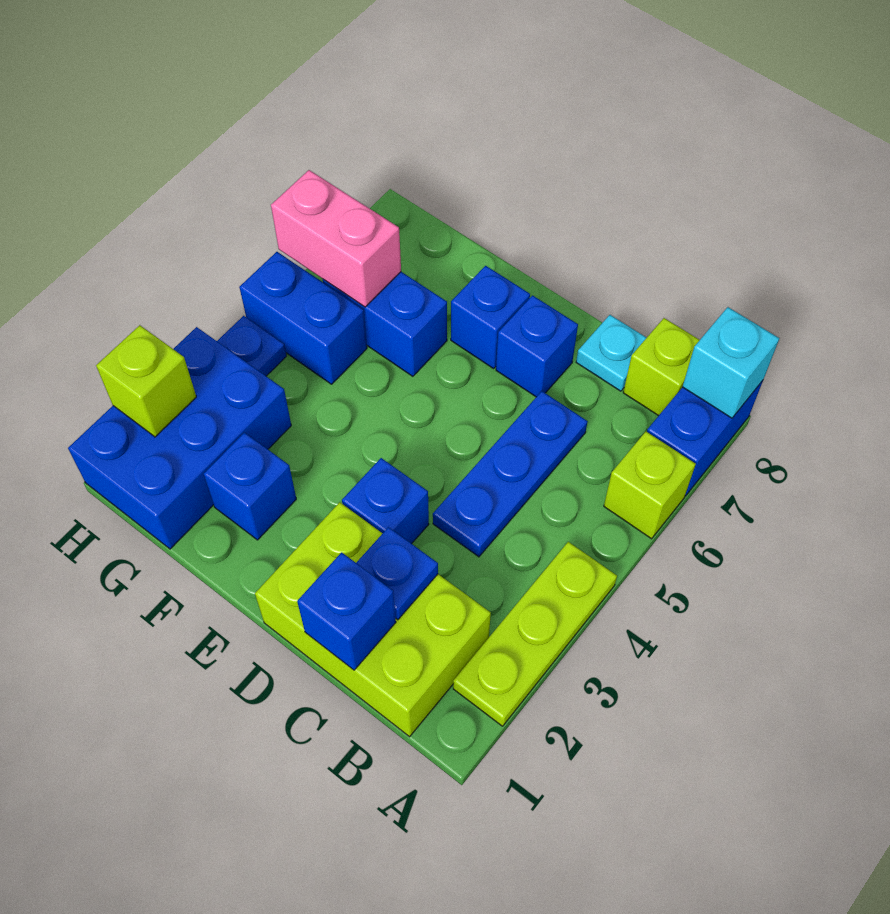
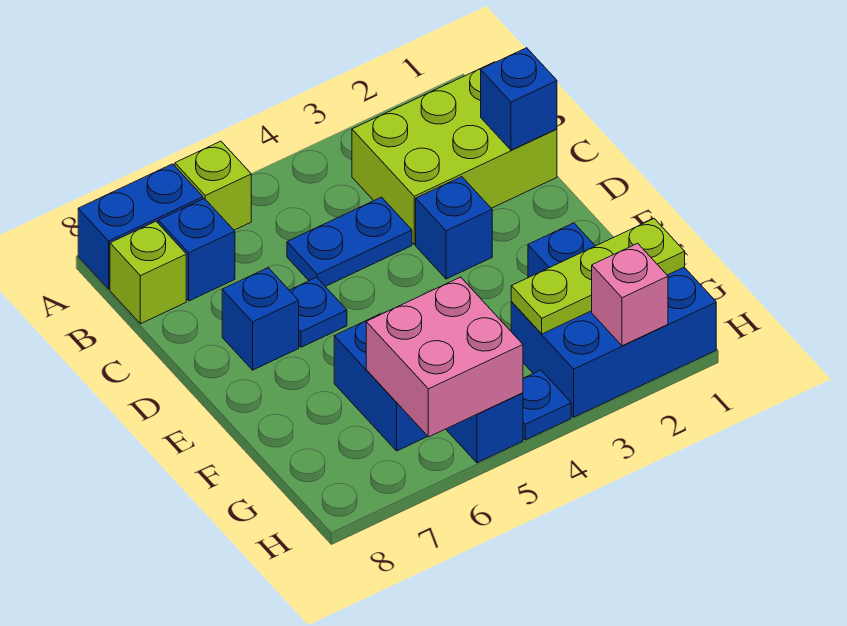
lime 1x3 plate [453,542,617,726] -> lime 1x3 plate moved to [511,219,685,334]
cyan 1x1 brick [683,307,779,418] -> none
lime 2x3 brick [255,502,491,737] -> lime 2x3 brick turned to [352,62,557,244]
blue 1x1 plate [356,527,438,620] -> blue 1x1 plate moved to [289,277,347,347]
blue 1x3 plate [433,391,588,557] -> blue 1x2 plate [287,197,412,286]
cyan 1x1 plate [576,315,647,391] -> none
blue 1x1 brick [451,266,530,369] -> blue 1x1 brick moved to [158,199,235,301]
pink 1x2 brick [271,170,401,307] -> pink 2x2 brick [366,277,523,437]
lime 1x1 brick [96,325,196,437] -> pink 1x1 brick [592,243,668,346]

